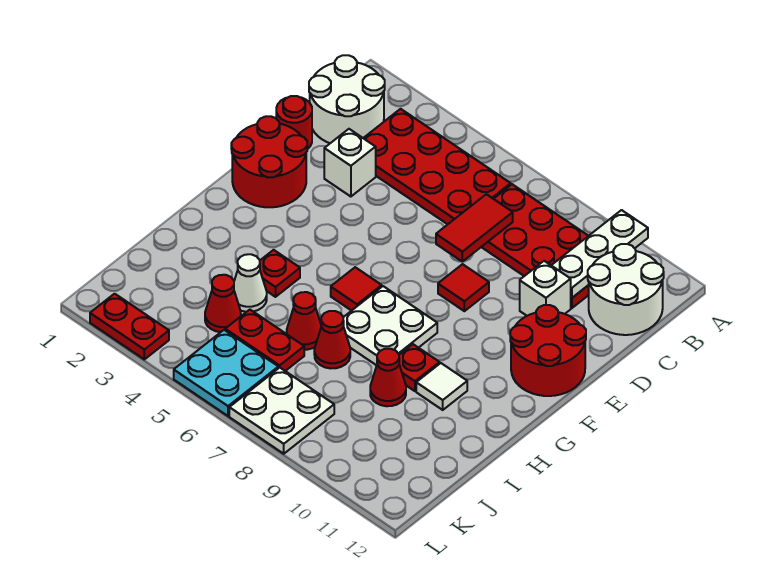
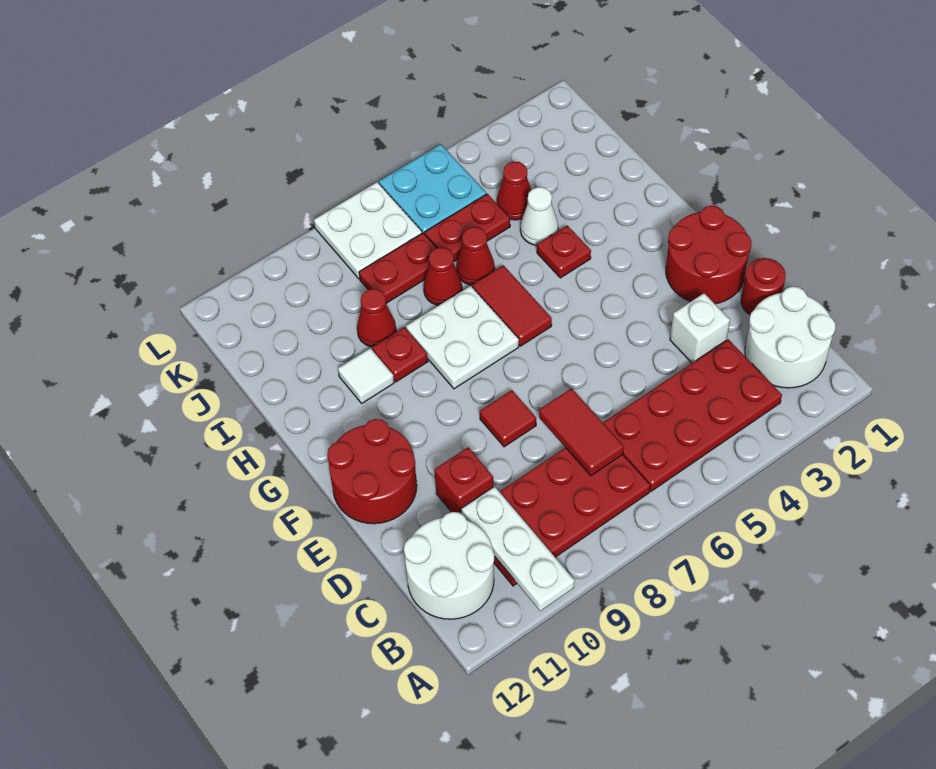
white 1x1 brick [520,261,571,316] -> red 1x1 brick [434,447,493,513]
red 1x1 tile [331,267,382,311] -> red 1x2 tile [472,265,552,346]
red 1x2 plate [90,294,169,359] -> red 1x2 plate moved to [359,233,437,303]

